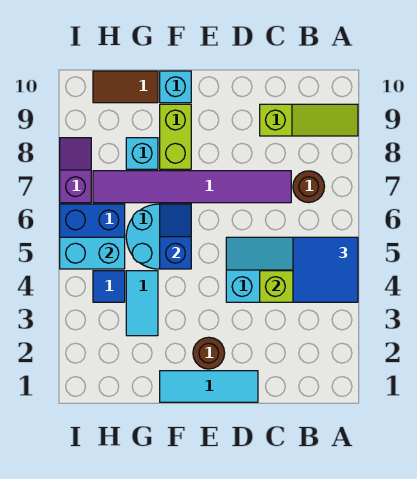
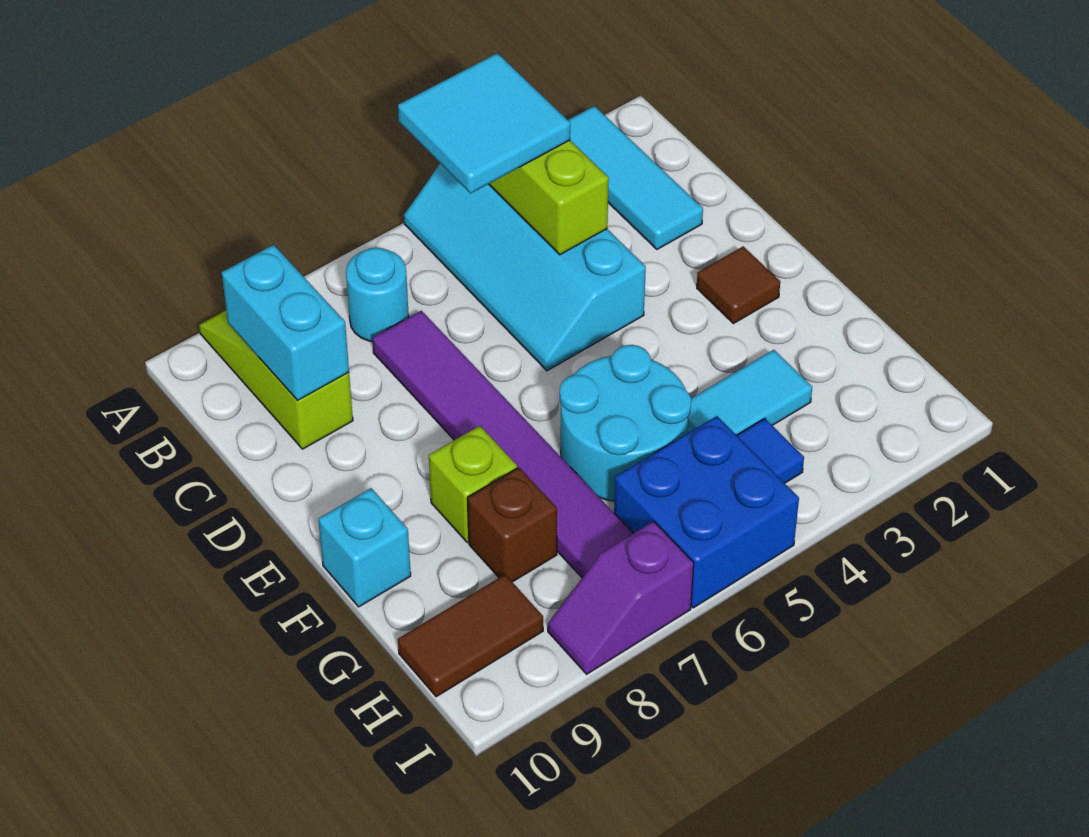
blue 2x2 tile [293,237,358,302] -> cyan 2x2 tile [398,53,570,193]
brown 1x1 round brick [293,171,325,203] -> cyan 1x1 round brick [346,248,409,342]
cyan 1x3 tile [160,371,258,402] -> cyan 1x3 tile moved to [568,106,703,249]
brown 1x1 round brick [193,337,225,369] -> brown 1x1 tile [697,246,780,324]
blue 1x2 slope [160,204,191,269] -> none
lime 1x2 brick [160,104,191,169] -> lime 1x1 brick [429,426,517,543]
cyan 1x1 brick [126,138,158,169] -> brown 1x1 brick [468,468,557,582]
brown 1x2 tile [93,71,158,103] -> brown 1x2 tile turned to [398,575,543,697]
cyan 1x2 brick [60,237,125,269] -> cyan 1x2 brick moved to [222,245,349,401]

